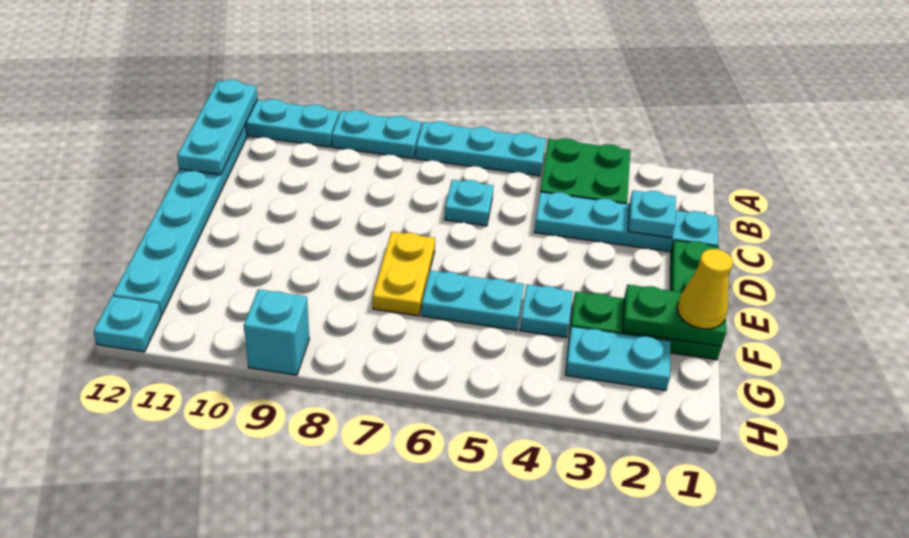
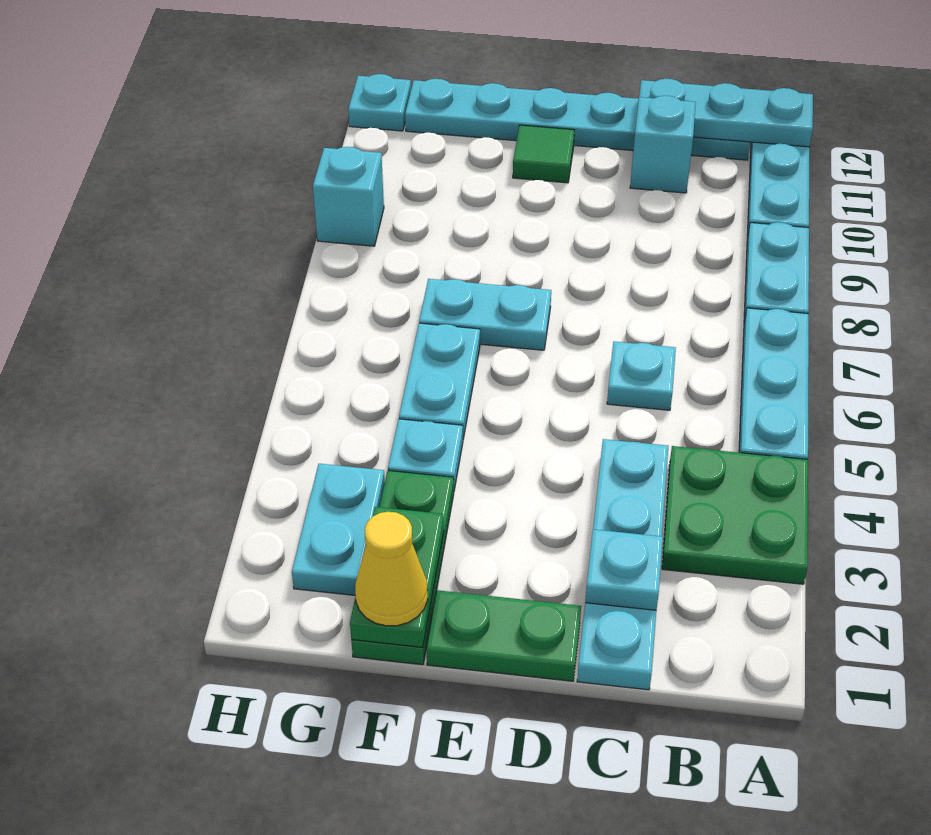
none -> cyan 1x1 brick [630,96,696,193]
yellow 1x2 plate [373,232,435,316] -> cyan 1x2 plate [419,279,551,350]
none -> green 1x1 tile [513,125,574,183]

